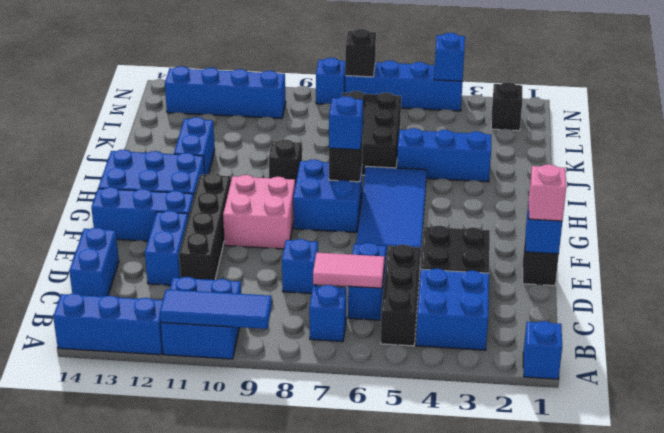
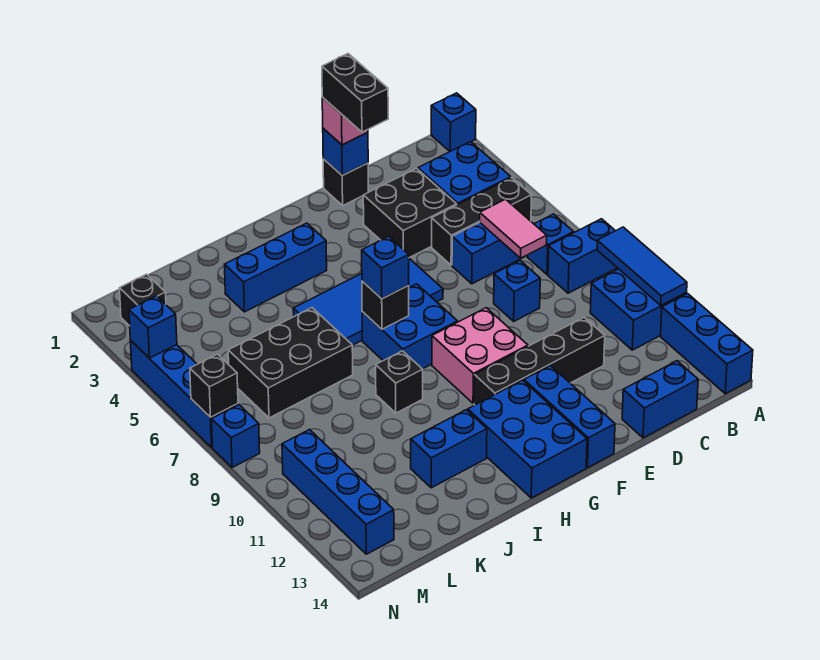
blue 1x2 brick [145,211,188,285] -> blue 1x2 brick moved to [548,219,617,293]
none -> black 1x2 brick [322,54,388,132]
blue 1x3 brick [397,128,491,182] -> blue 1x3 brick turned to [224,223,327,312]

